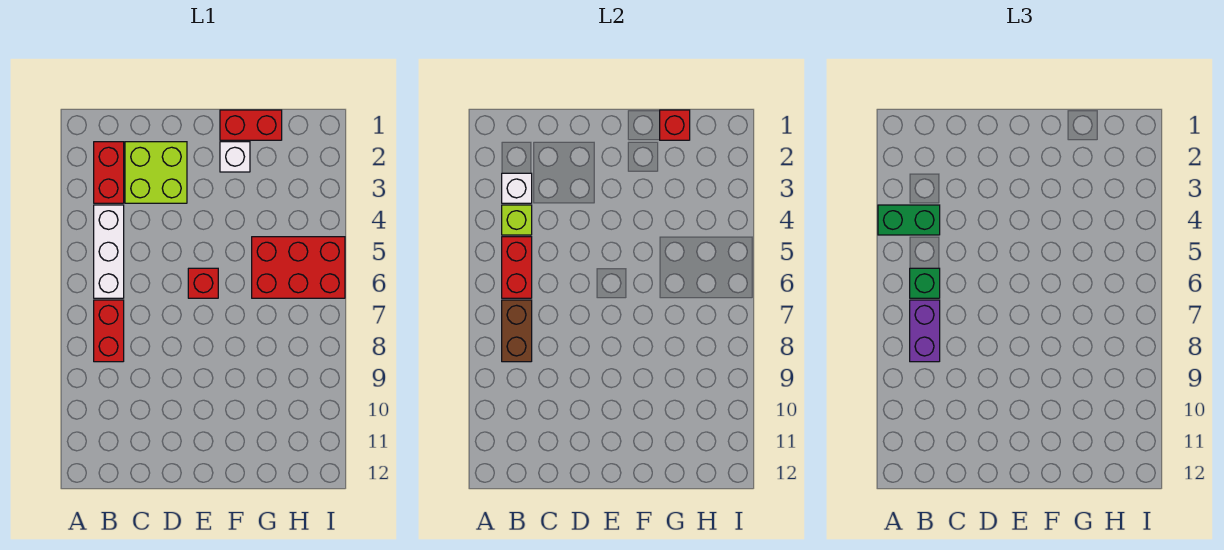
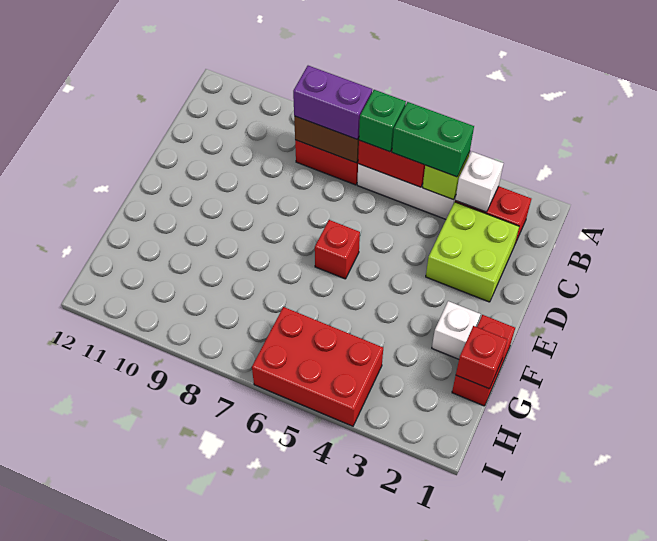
green 1x2 brick [878,205,940,235] -> green 1x2 brick turned to [392,102,474,177]
red 2x3 brick [252,237,345,298] -> red 2x3 brick turned to [252,307,383,426]

